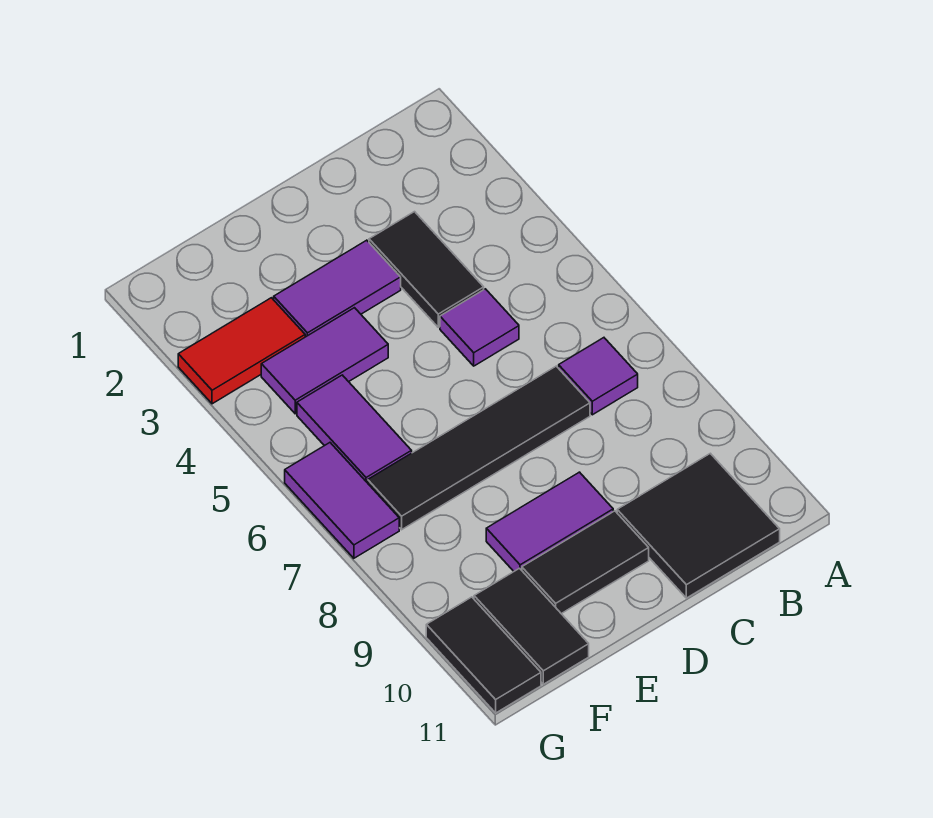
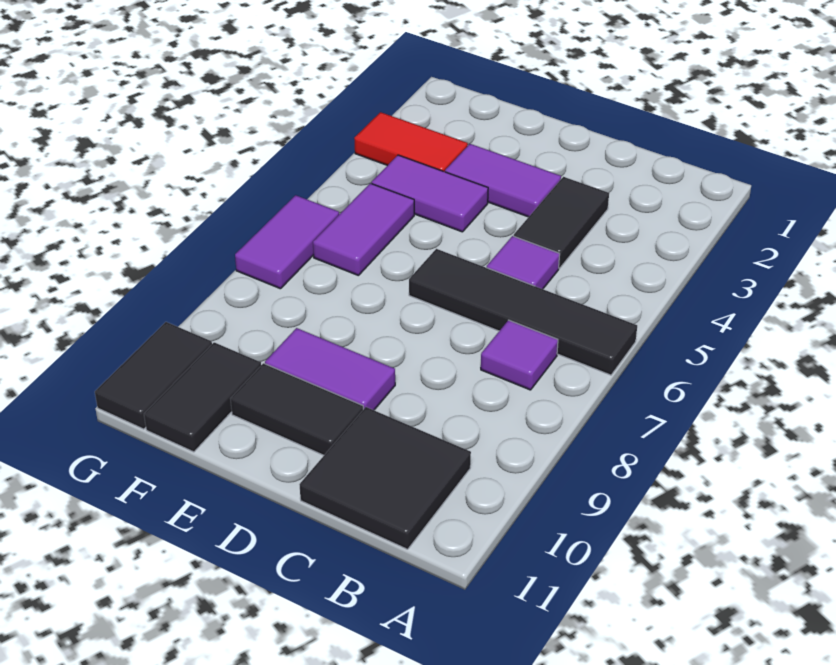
black 1x4 tile [368,366,590,530] -> black 1x4 tile moved to [409,249,637,375]

